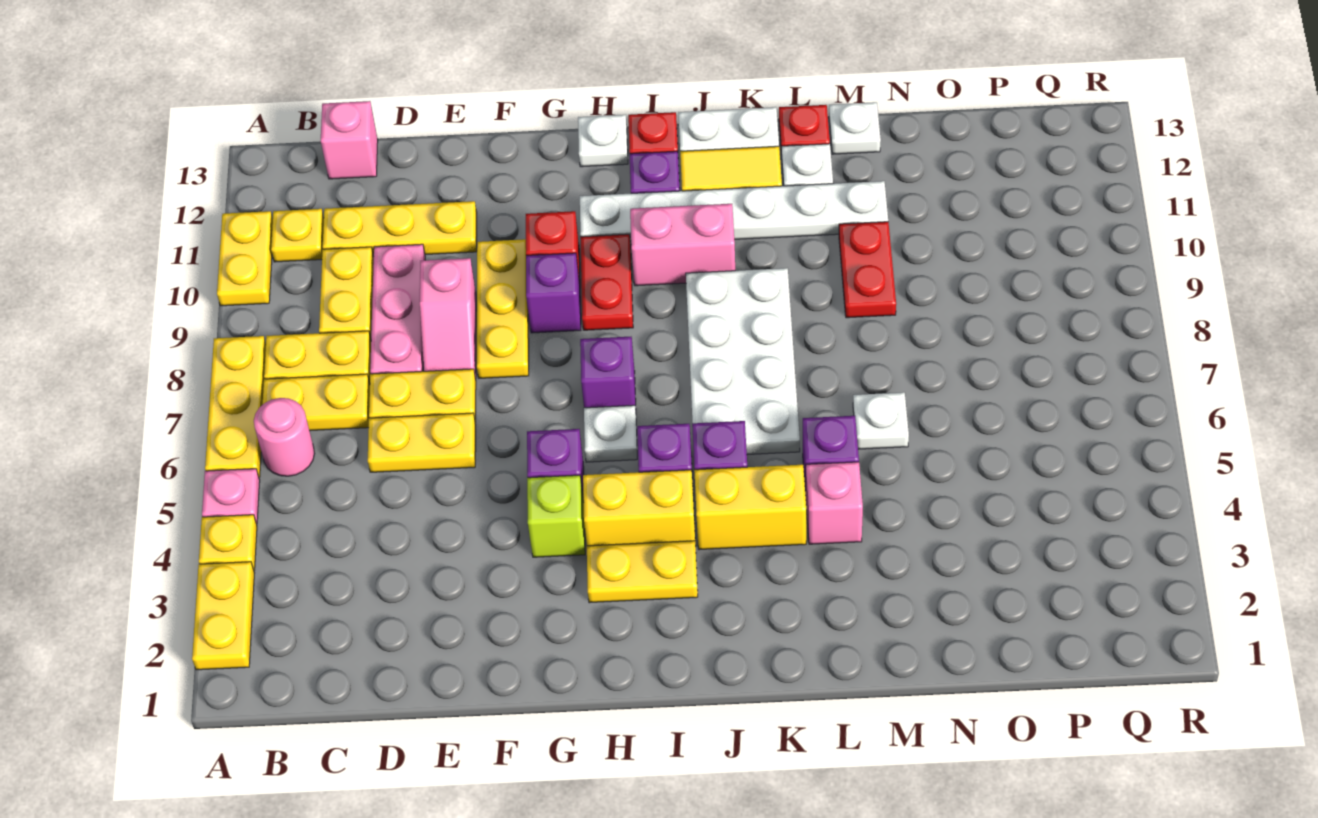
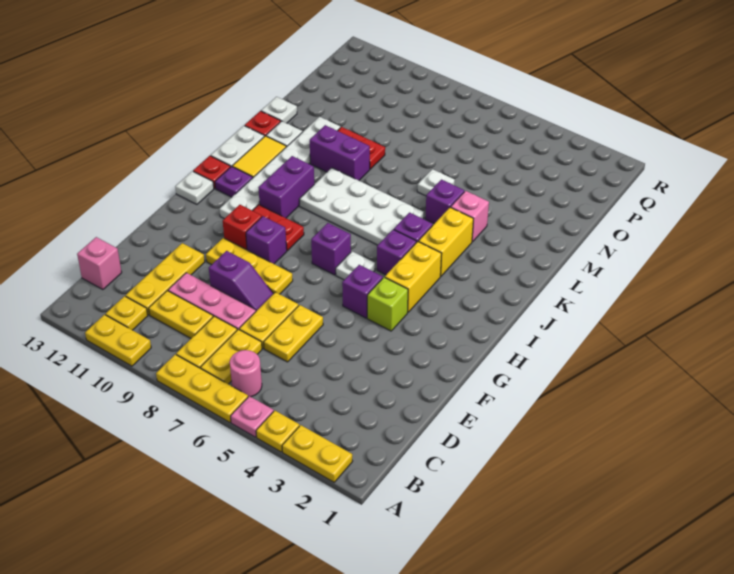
pink 1x2 slope [420,258,476,378] -> purple 1x2 slope [209,251,273,311]
yellow 1x2 plate [587,541,698,603] -> none
pink 1x2 brick [630,204,735,286] -> purple 1x2 brick [258,156,314,218]
none -> purple 1x2 brick [310,125,370,180]

